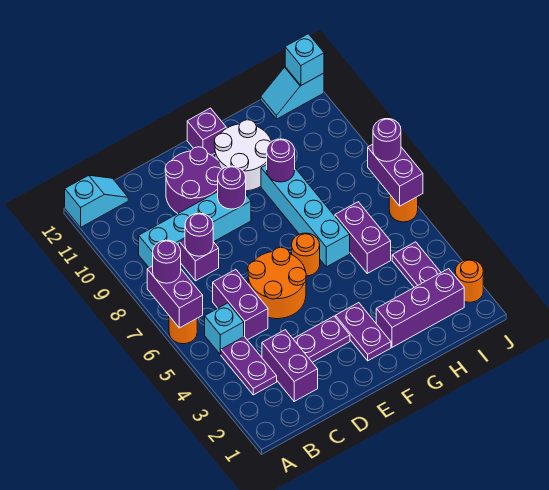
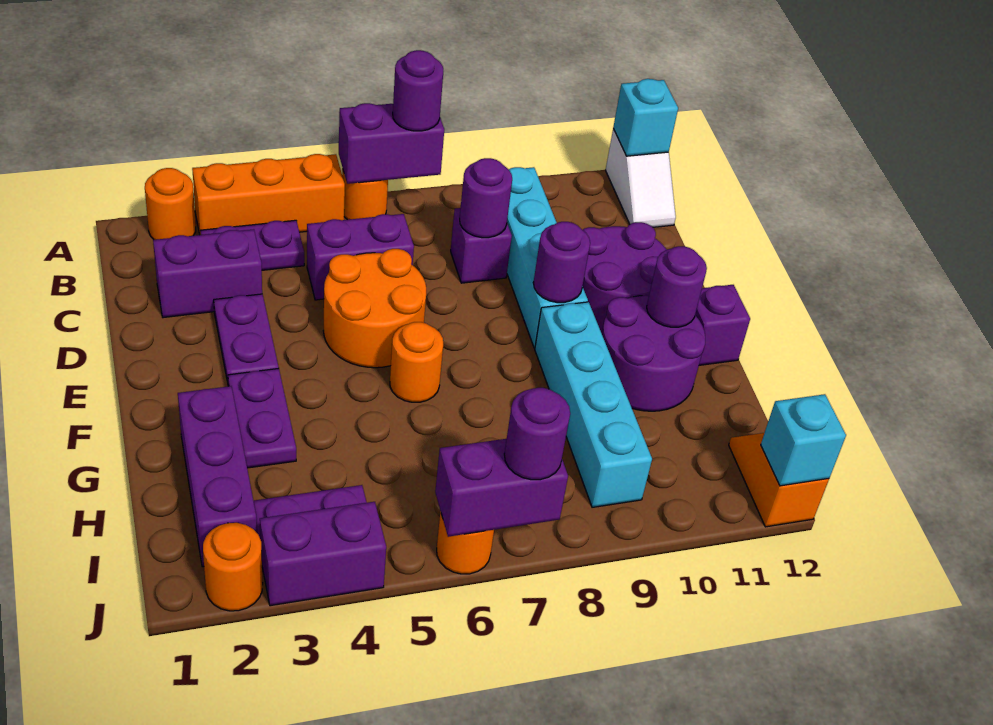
none -> orange 1x1 round brick [145,168,196,240]
none -> orange 1x3 brick [192,154,345,235]
cyan 1x2 slope [65,175,128,227] -> white 1x2 slope [606,129,676,227]
cyan 1x1 brick [205,303,244,355] -> cyan 1x1 brick moved to [613,79,678,156]
purple 1x2 plate [335,303,391,361] -> purple 1x2 plate turned to [228,368,296,468]
white 2x2 round brick [214,120,272,191] -> purple 2x2 round brick [602,295,705,411]
cyan 1x4 brick [261,165,350,267] -> cyan 1x4 brick turned to [535,302,652,507]
purple 1x1 round brick [267,139,295,182] -> purple 1x1 round brick moved to [647,246,707,327]
purple 1x2 brick [335,202,391,273] -> purple 1x2 brick moved to [260,502,386,606]
cyan 1x2 slope [261,67,324,119] -> orange 1x2 slope [729,433,829,527]

